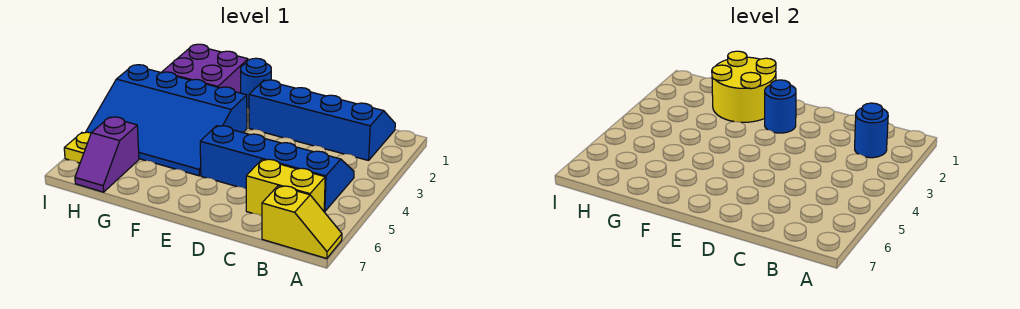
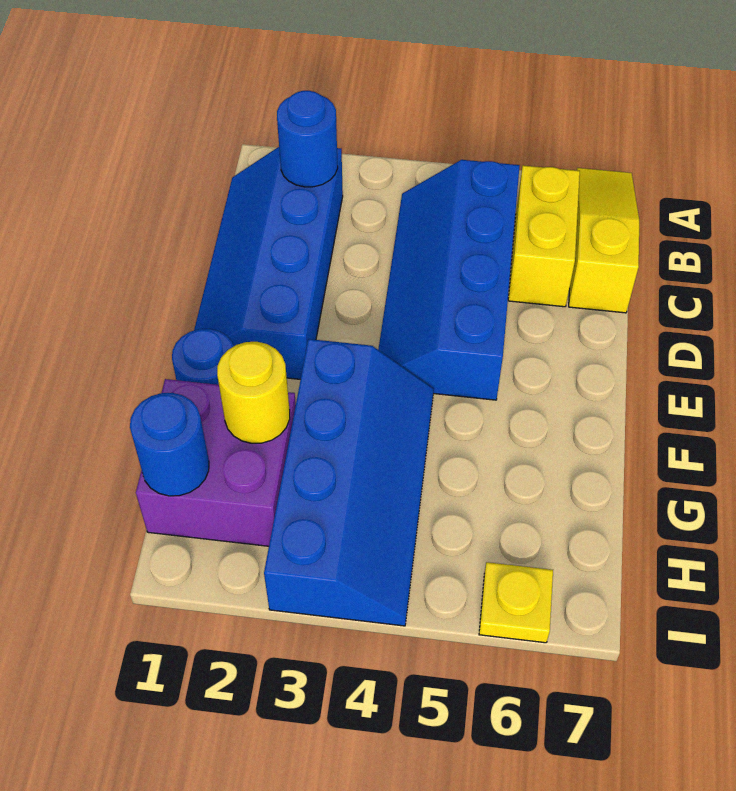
yellow 1x2 slope [262,186,342,259] -> yellow 1x3 slope [569,168,639,313]
blue 1x1 round brick [765,80,796,133] -> blue 1x1 round brick moved to [130,393,209,496]
yellow 2x2 round brick [712,51,776,122] -> yellow 1x1 round brick [217,342,290,443]
blue 3x4 slope [85,65,247,176] -> blue 2x4 slope [264,339,434,626]
purple 1x2 slope [75,117,139,192] -> none

